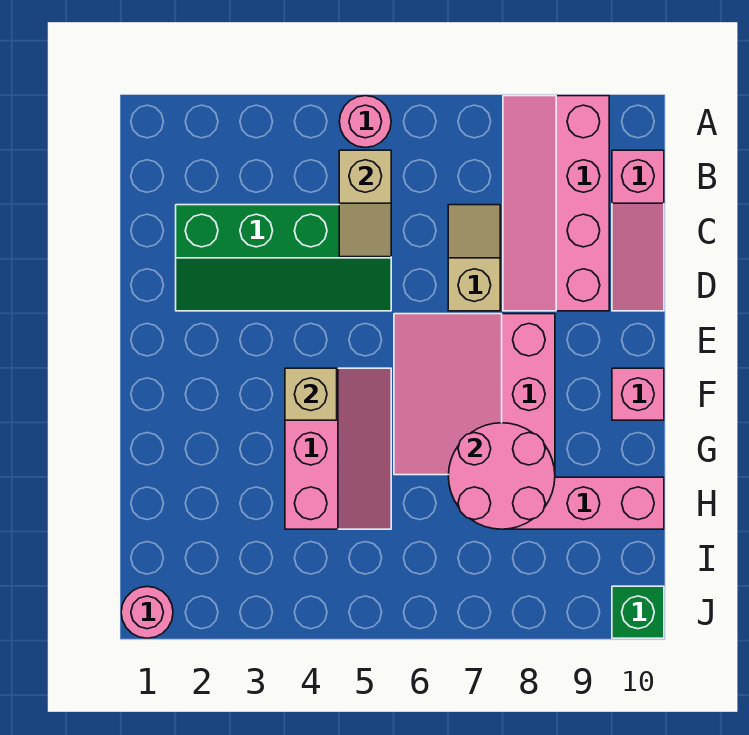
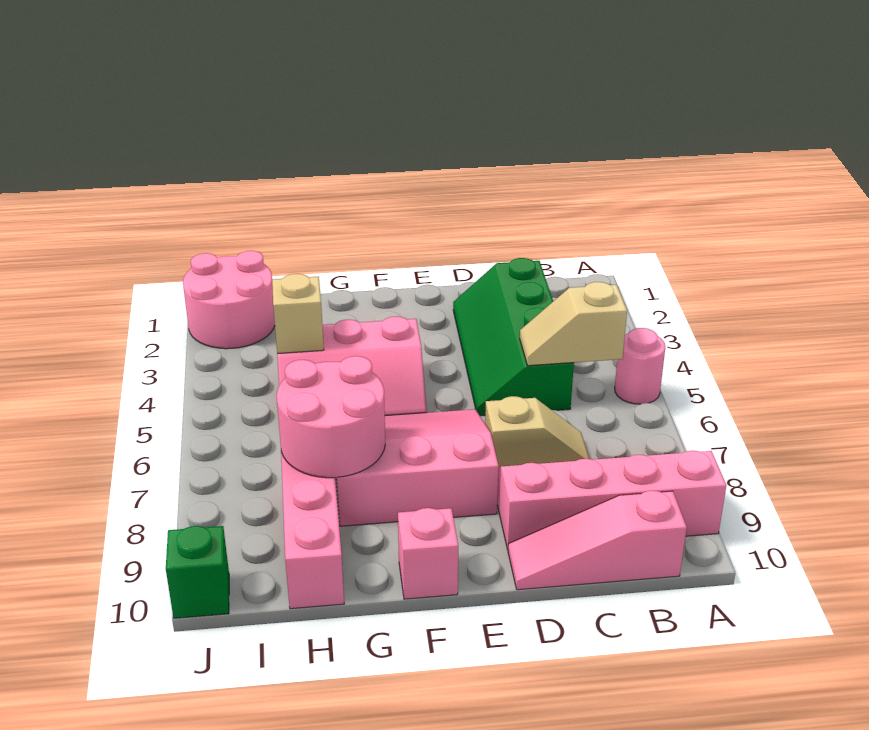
tan 1x1 brick [285,368,337,420] -> tan 1x1 brick moved to [272,274,324,354]
pink 1x1 round brick [121,587,173,638] -> pink 2x2 round brick [183,251,275,349]

